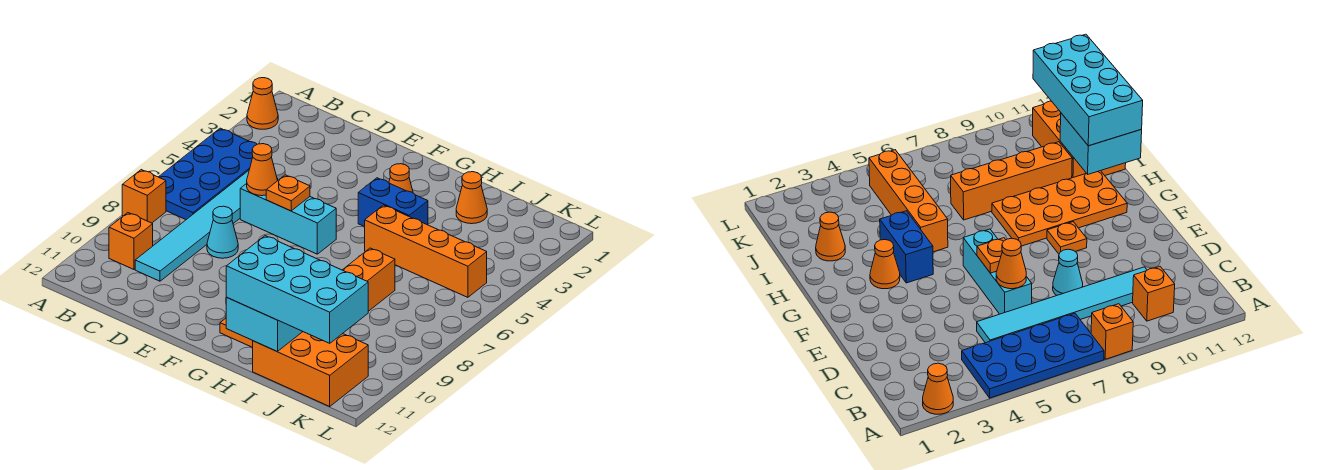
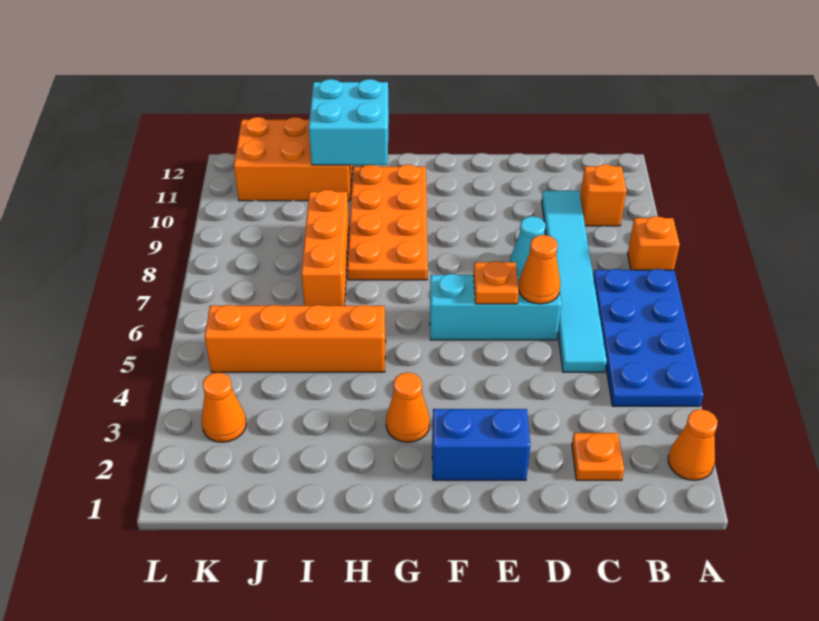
orange 1x1 plate [1047,222,1087,254] -> orange 1x1 plate moved to [572,433,624,480]
blue 1x2 brick [358,178,428,227] -> blue 1x2 brick moved to [432,409,530,480]
cyan 2x4 brick [226,236,368,343] -> none
orange 1x1 cone [456,172,487,224] -> orange 1x1 cone moved to [202,372,246,442]
orange 1x4 brick [343,248,395,311] -> orange 1x3 brick [301,190,349,306]

